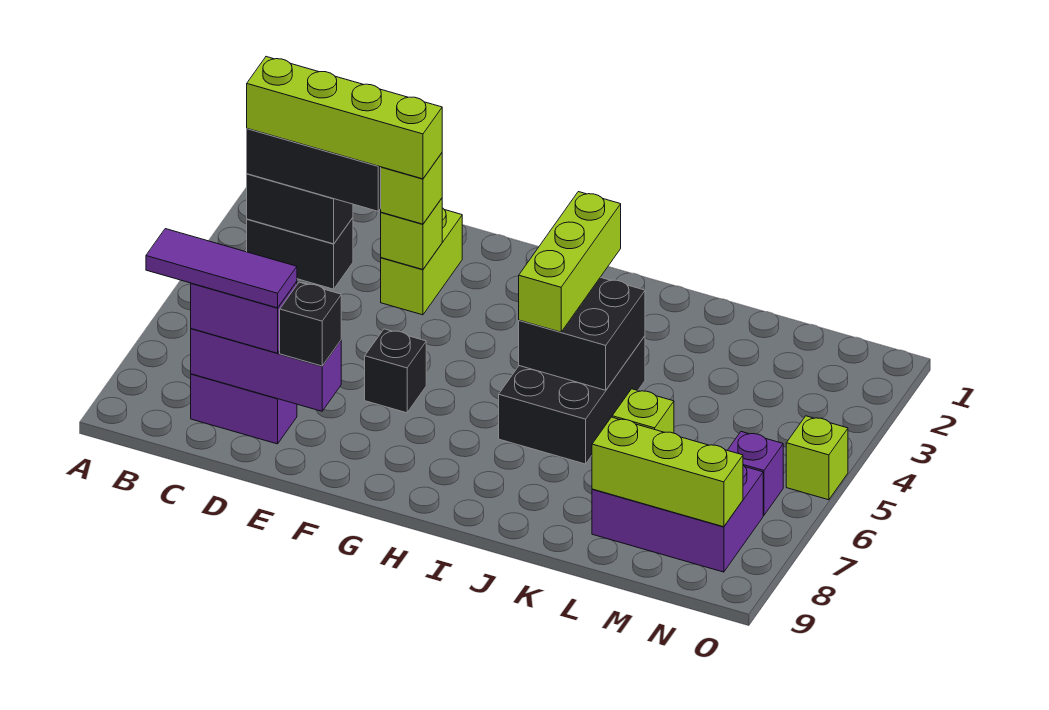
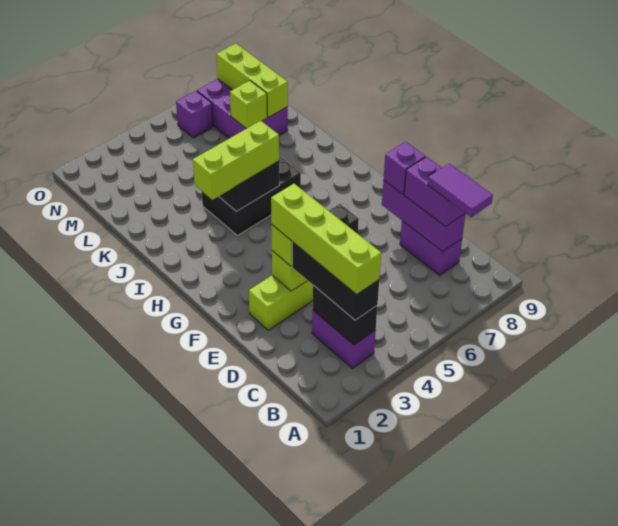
black 1x2 brick [247,218,353,289] -> purple 1x2 brick [312,311,376,368]
purple 1x3 tile [146,229,297,308] -> purple 1x2 tile [428,164,493,217]
black 1x1 brick [280,282,341,366] -> purple 1x1 brick [384,141,426,194]
lime 1x1 brick [786,416,848,500] -> none

